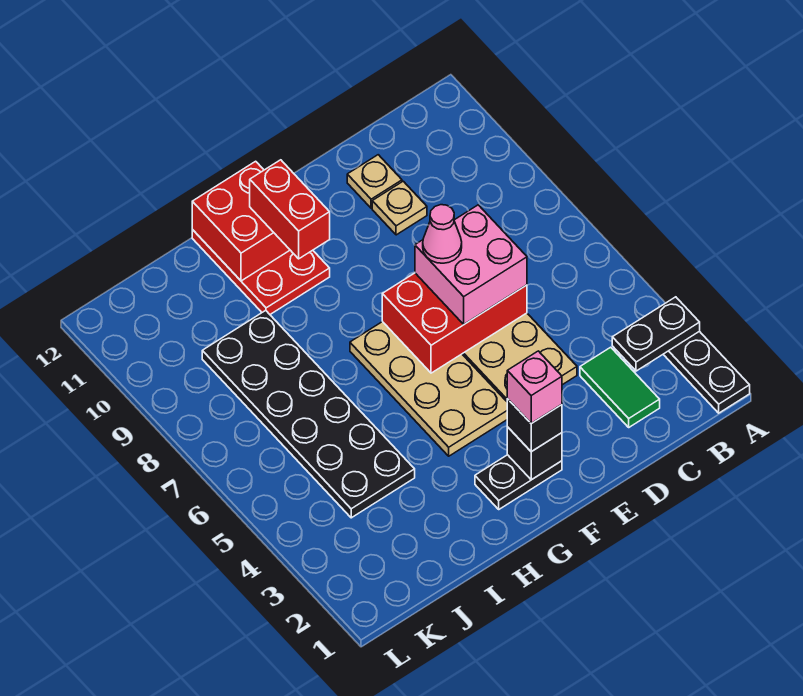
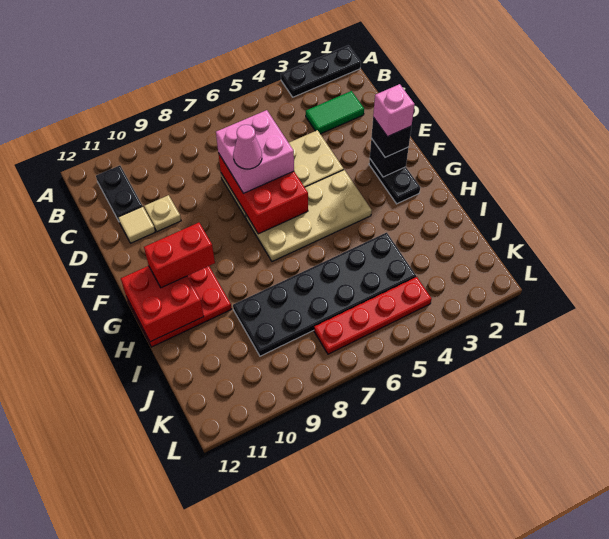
black 1x2 plate [612,297,700,371] -> black 1x2 plate moved to [96,166,142,221]
tan 1x1 plate [347,155,402,208] -> tan 1x1 tile [118,206,155,243]
none -> red 1x4 plate [314,277,431,354]

